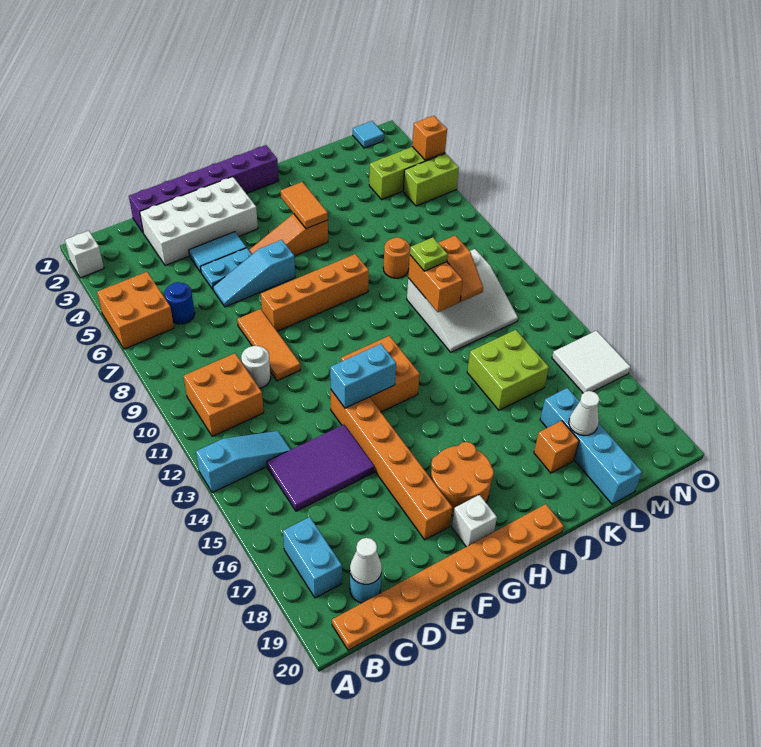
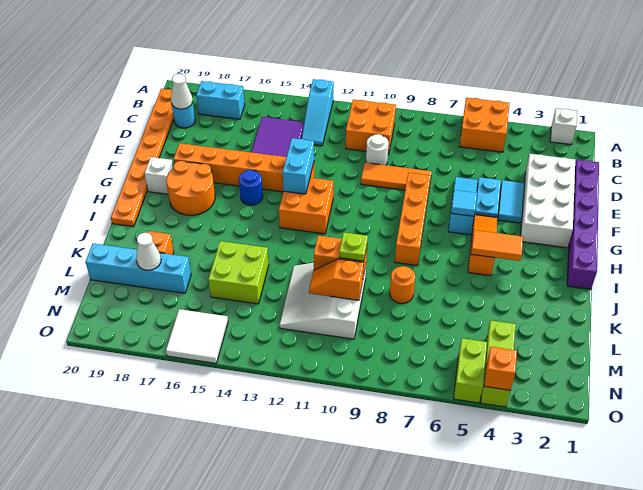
blue 1x1 round brick [165,282,195,324] -> blue 1x1 round brick moved to [239,170,263,205]
cyan 1x1 tile [353,121,384,148] -> cyan 1x1 tile moved to [451,190,477,216]

